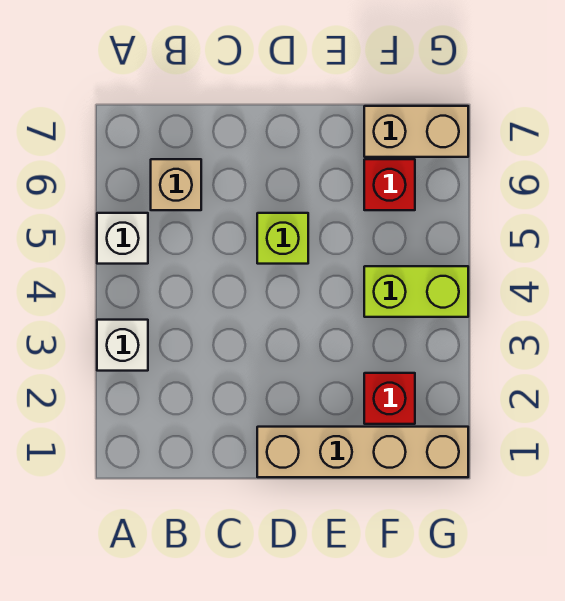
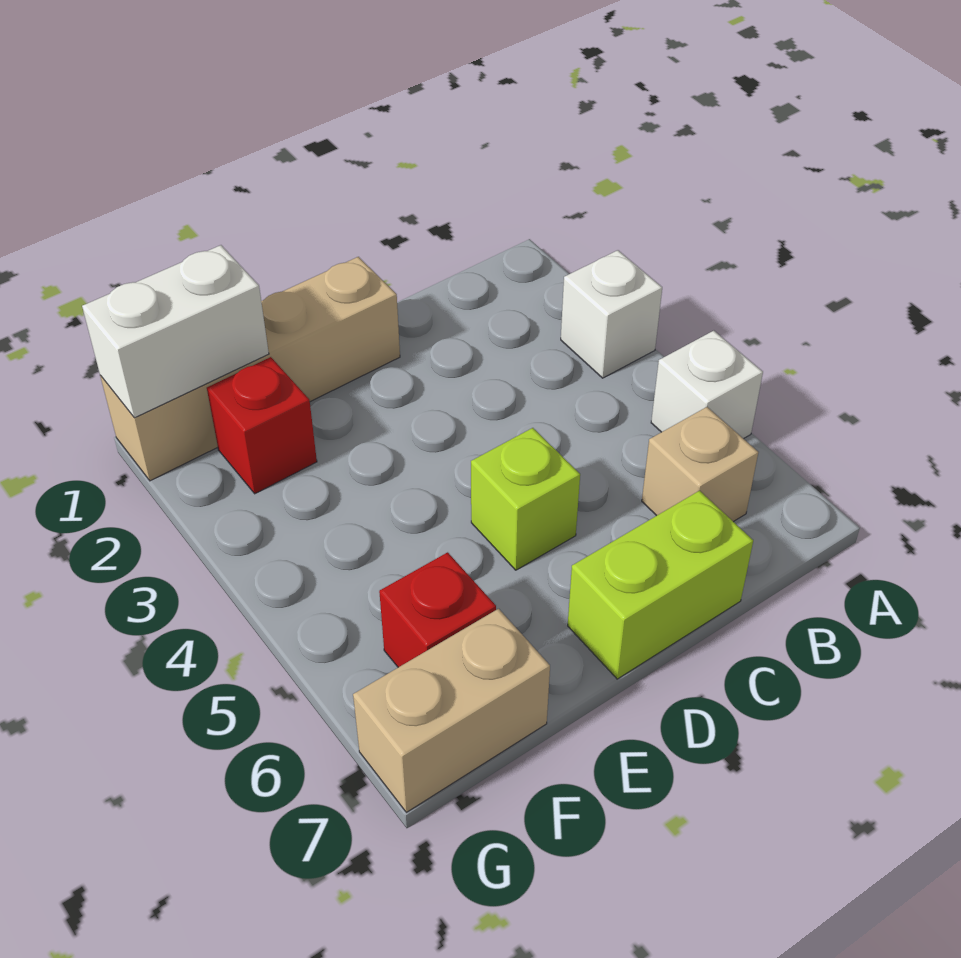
none -> white 1x2 brick [82,245,269,418]
lime 1x2 brick [364,266,468,317] -> lime 1x2 brick moved to [568,491,753,679]

